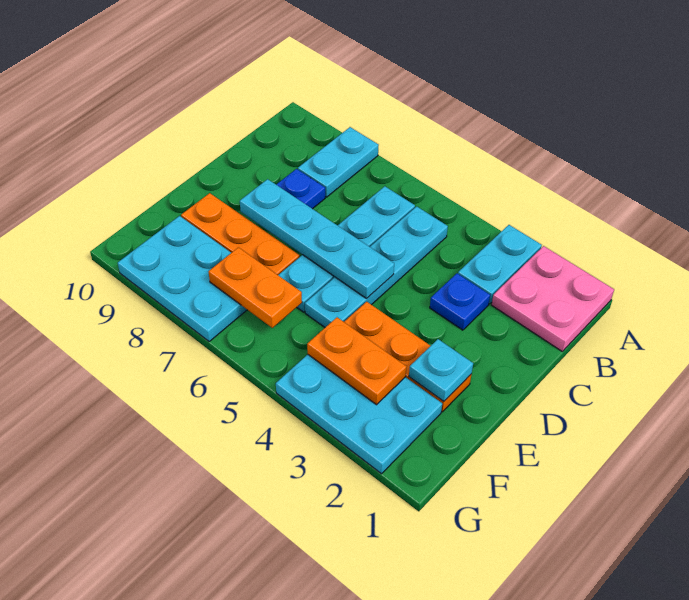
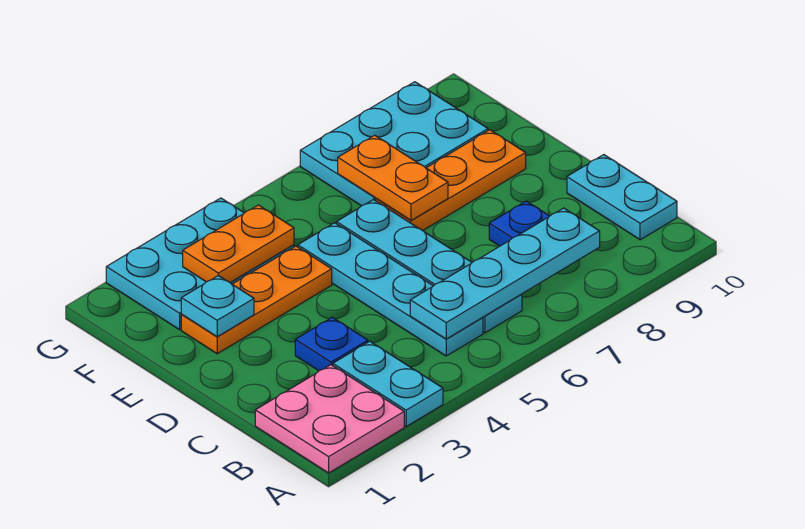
cyan 1x2 plate [298,127,379,197] -> cyan 1x2 plate moved to [567,155,677,240]
cyan 1x4 plate [240,179,394,299] -> cyan 1x4 plate moved to [410,208,600,339]
orange 1x2 plate [209,247,302,328] -> orange 1x2 plate turned to [338,135,448,220]

